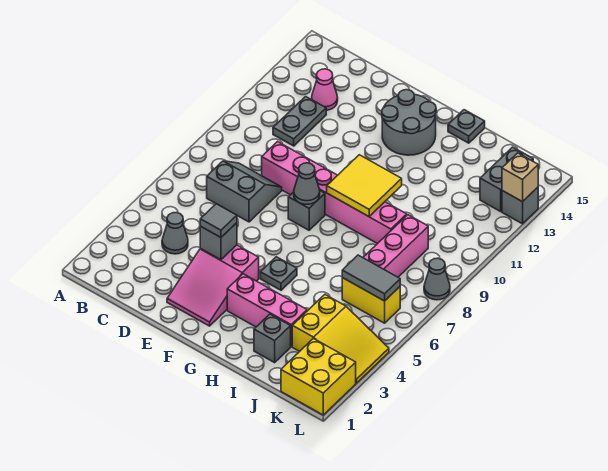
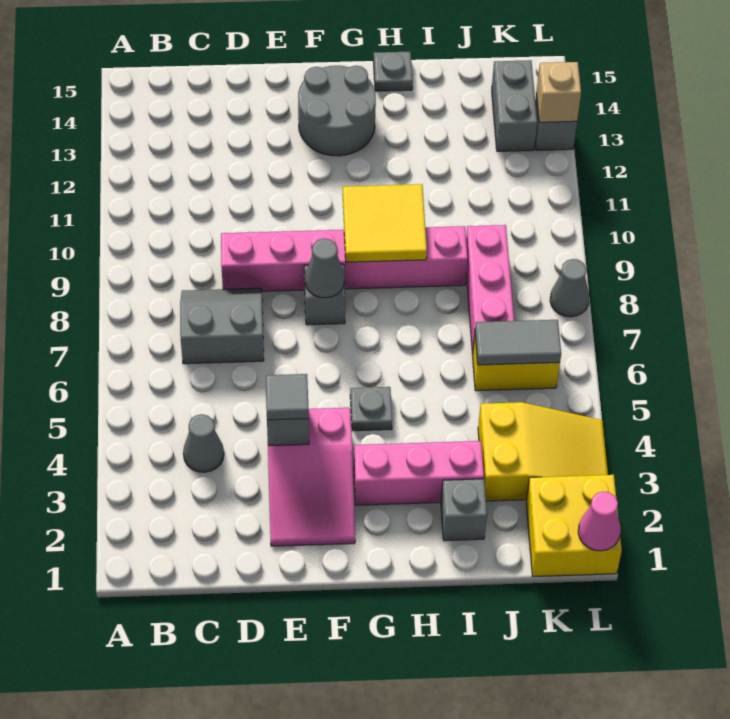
grey 1x2 plate [273,97,326,146] -> none
pink 1x1 cone [312,69,338,110] -> pink 1x1 cone moved to [578,492,621,551]

